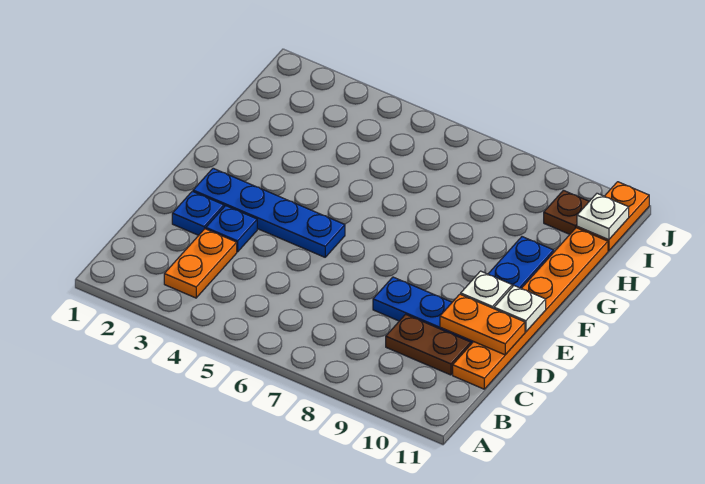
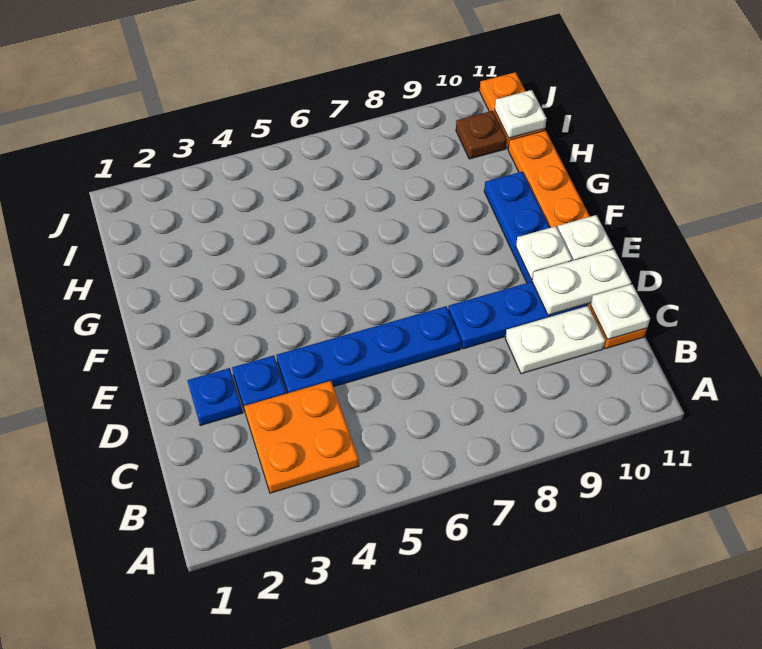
orange 1x2 plate [164,229,237,298] -> orange 2x2 plate [244,381,359,493]
brown 1x2 plate [386,314,471,375] -> white 1x2 plate [505,306,605,374]
none -> white 1x1 plate [590,284,650,340]
orange 1x2 plate [440,294,525,355] -> white 1x2 plate [532,249,631,315]
blue 1x4 plate [193,168,345,257] -> blue 1x4 plate moved to [276,306,461,393]

